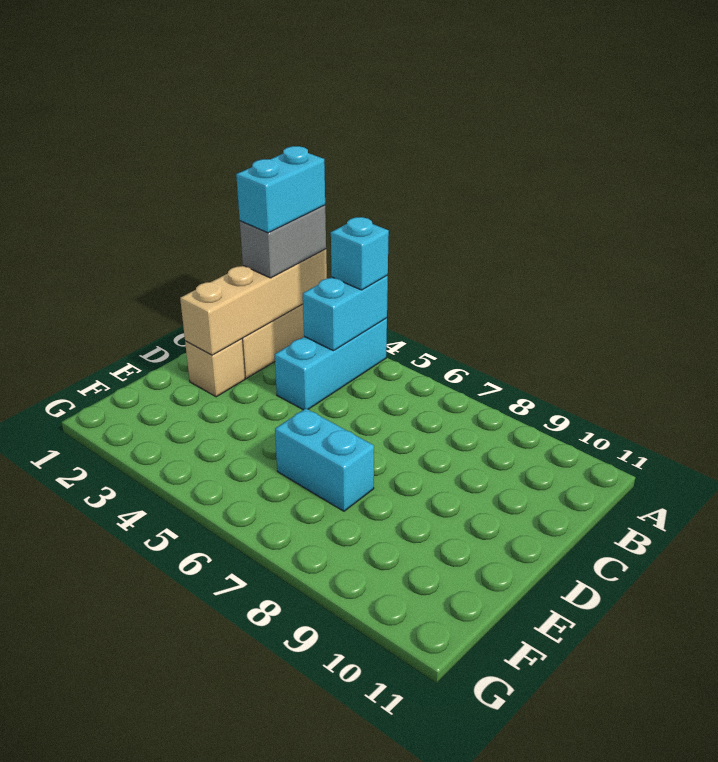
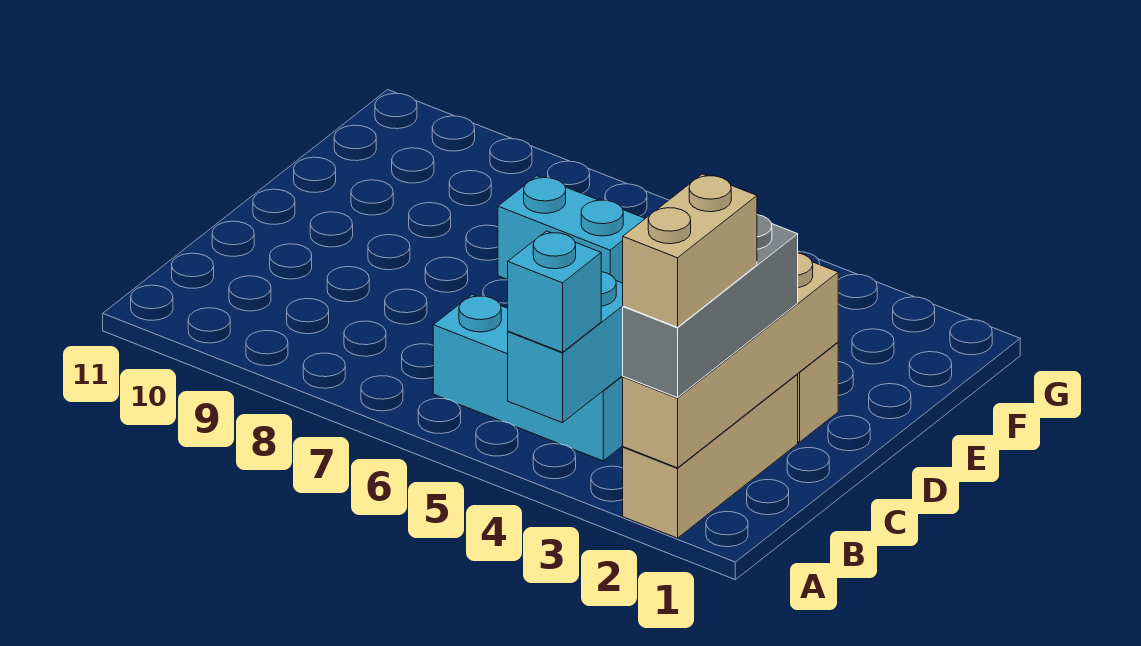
grey 1x2 brick [240,205,326,278] -> grey 1x3 brick [623,215,798,398]
cyan 1x2 brick [236,146,325,233] -> tan 1x2 brick [623,174,757,327]
cyan 1x3 brick [275,318,387,410] -> cyan 1x3 brick turned to [433,294,623,461]

